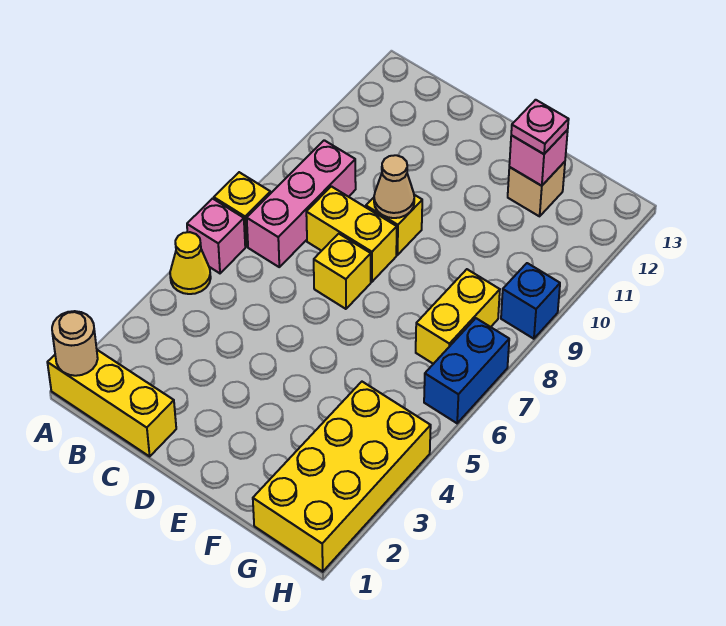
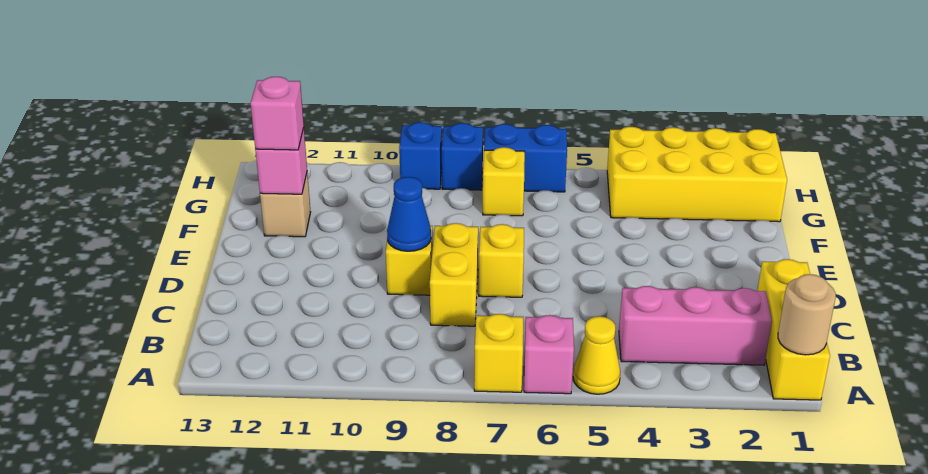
pink 1x3 brick [247,140,356,267] -> pink 1x3 brick moved to [619,286,772,365]
tan 1x1 cone [374,155,414,218] -> blue 1x1 cone [387,177,431,251]
pink 1x1 plate [511,100,569,154] -> pink 1x1 brick [251,77,304,150]
yellow 1x2 brick [416,269,500,364] -> yellow 1x1 brick [483,147,525,216]
none -> blue 1x1 brick [442,123,483,190]

